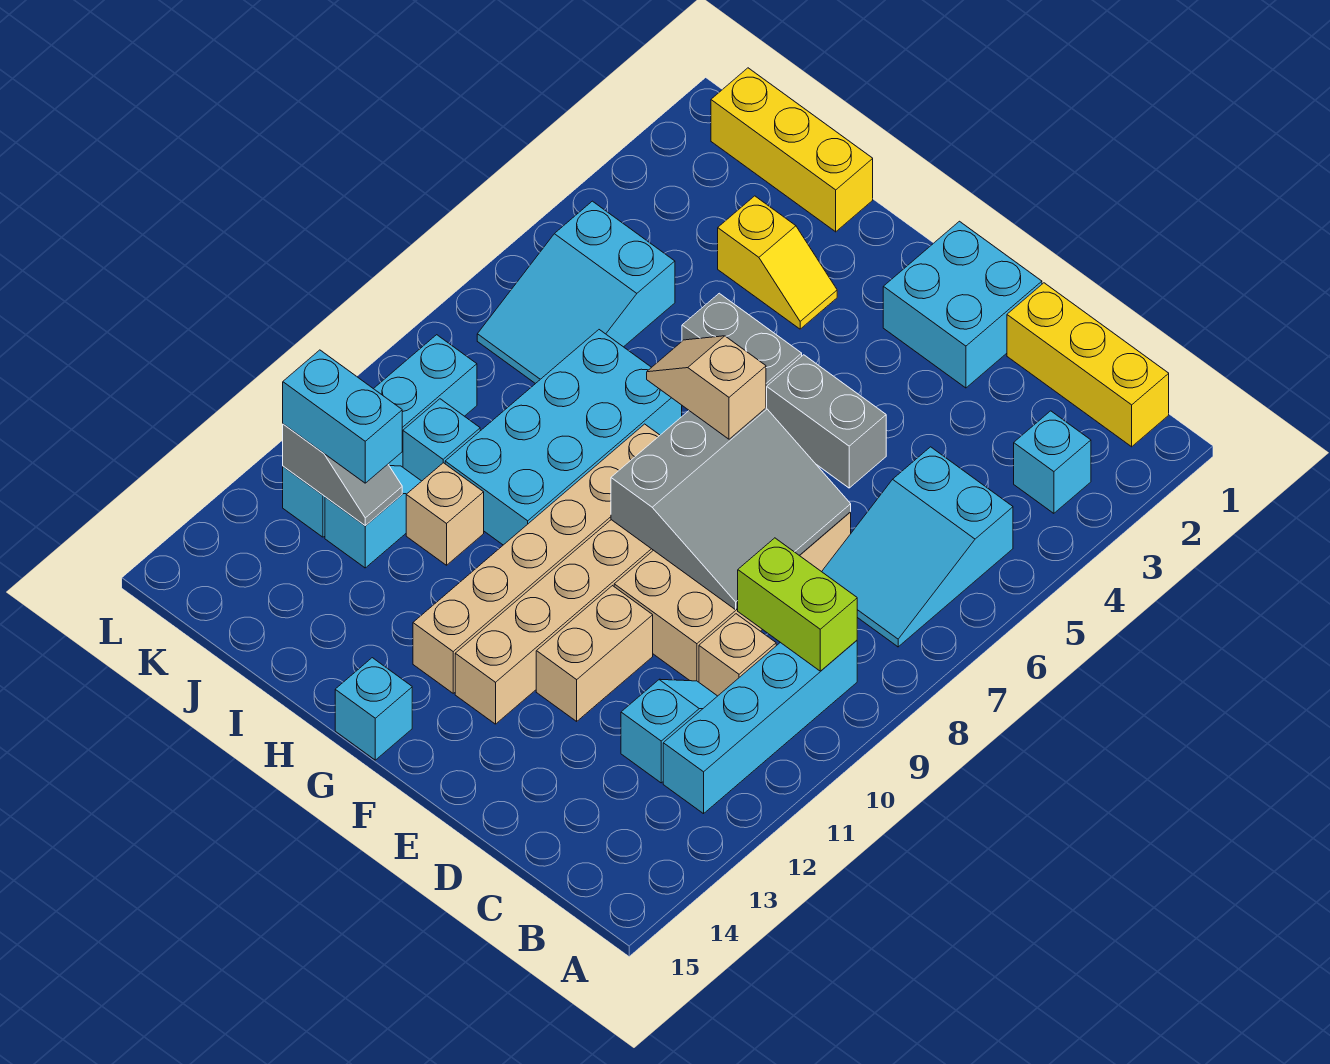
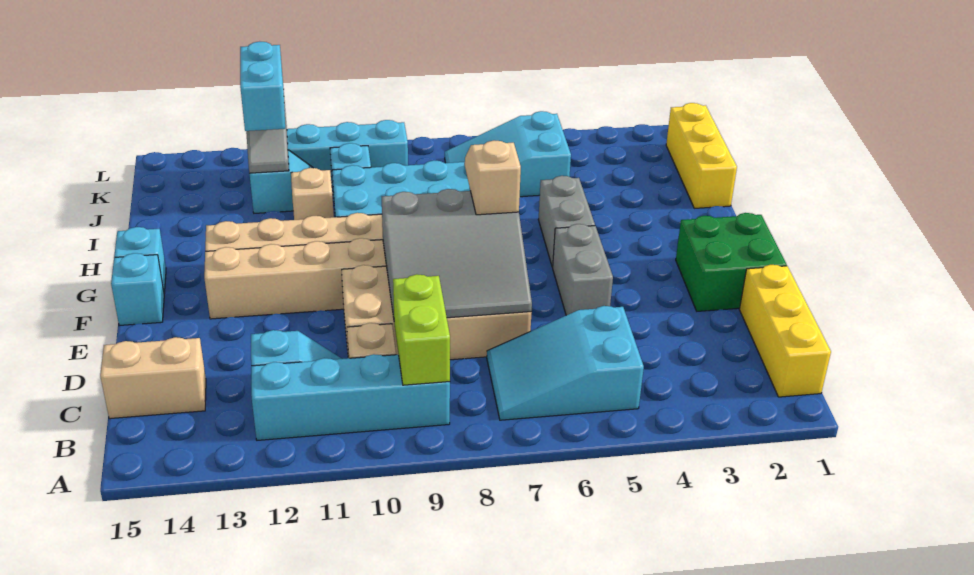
cyan 1x1 brick [1014,411,1091,513] -> cyan 1x1 brick moved to [111,253,164,326]
cyan 2x2 brick [883,221,1042,388] -> green 2x2 brick [676,213,787,311]
tan 1x2 brick [536,586,653,721] -> tan 1x2 brick moved to [100,337,206,419]
yellow 1x2 slope [718,196,837,329] -> none

